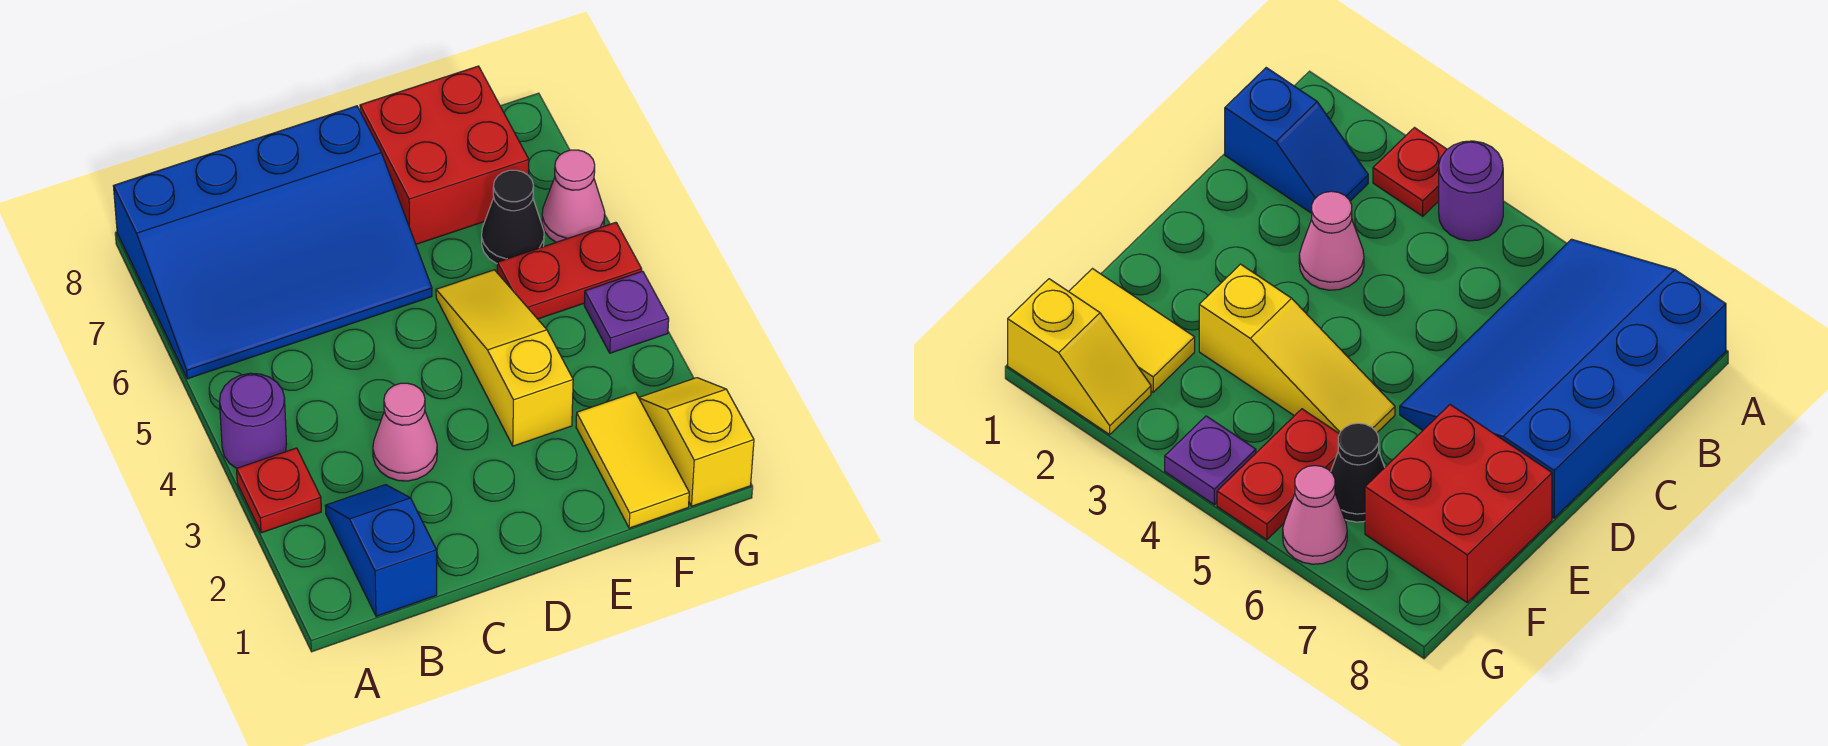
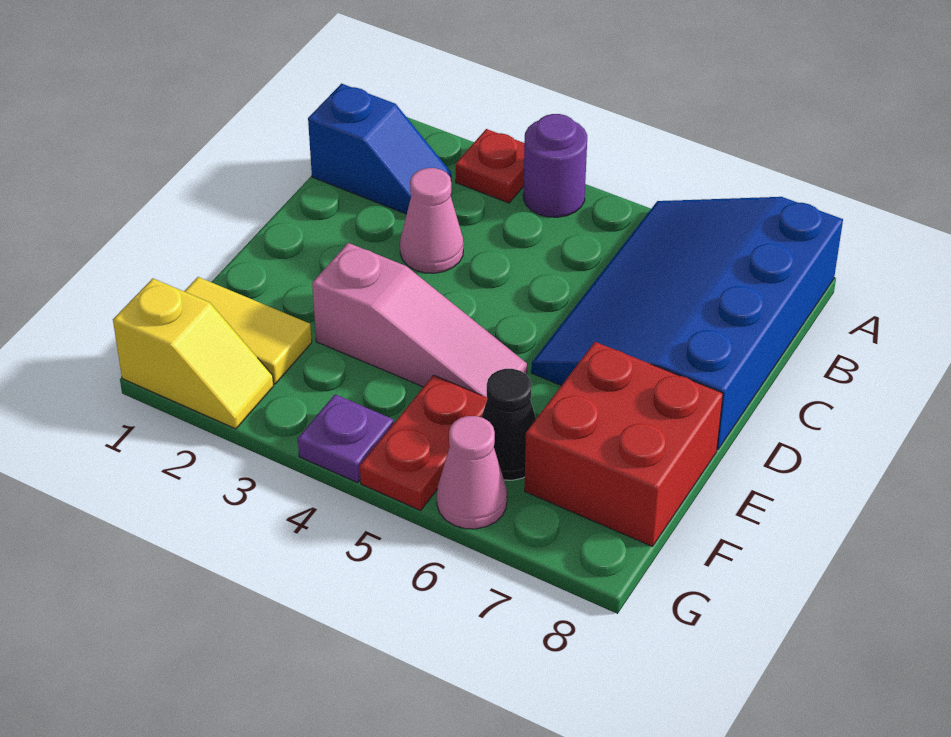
yellow 1x3 slope [436,270,573,446] -> pink 1x3 slope [312,243,527,397]

